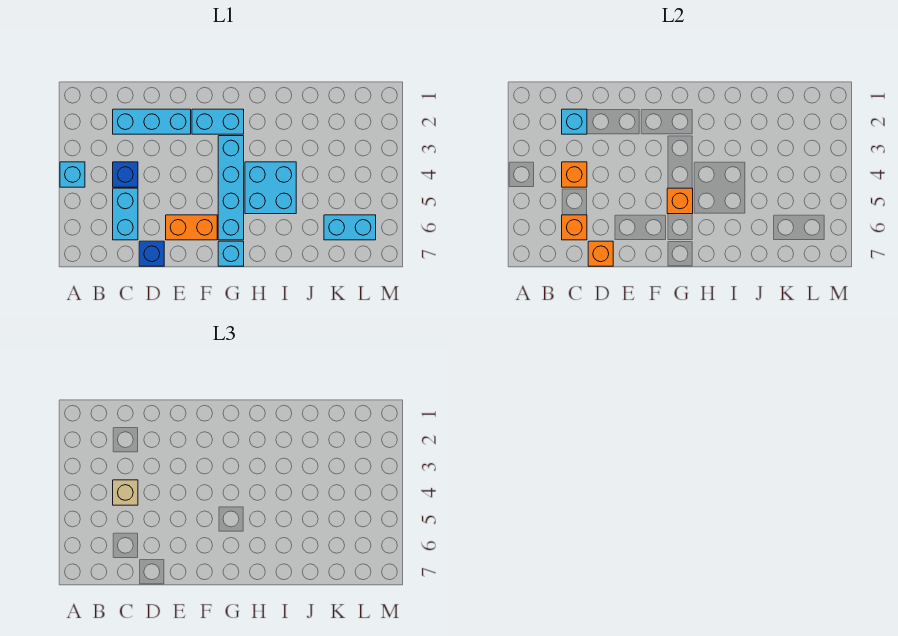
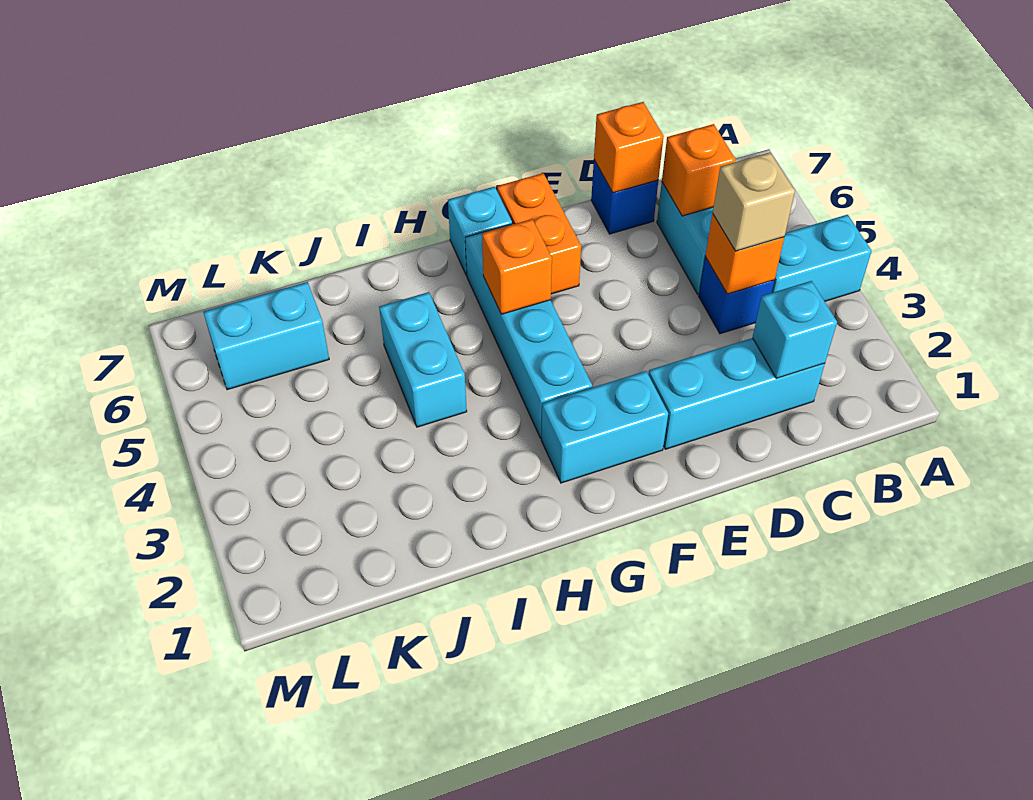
cyan 1x1 brick [60,162,85,187] -> cyan 1x2 brick [772,215,872,301]
orange 1x2 brick [166,215,217,240] -> orange 1x2 brick turned to [497,173,581,294]
cyan 2x2 brick [245,162,296,214] -> cyan 1x2 brick [379,292,467,427]

